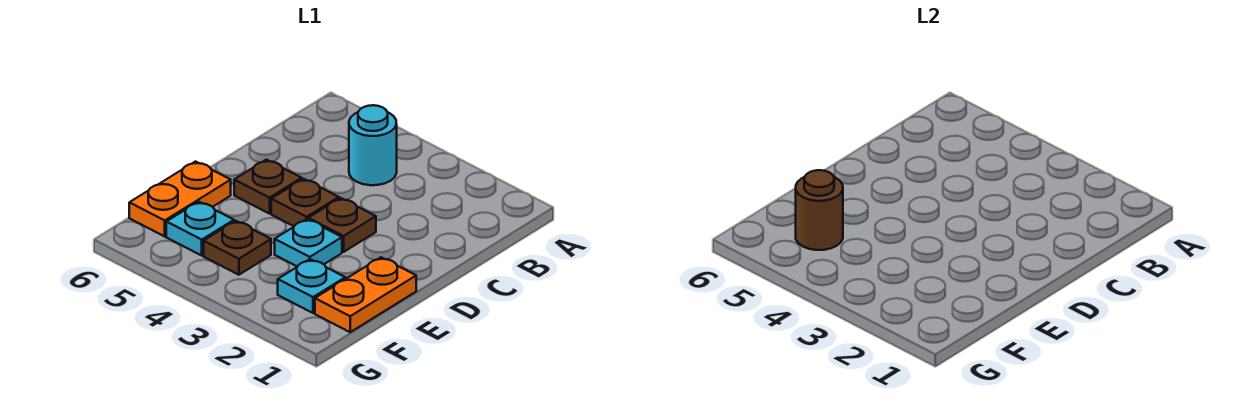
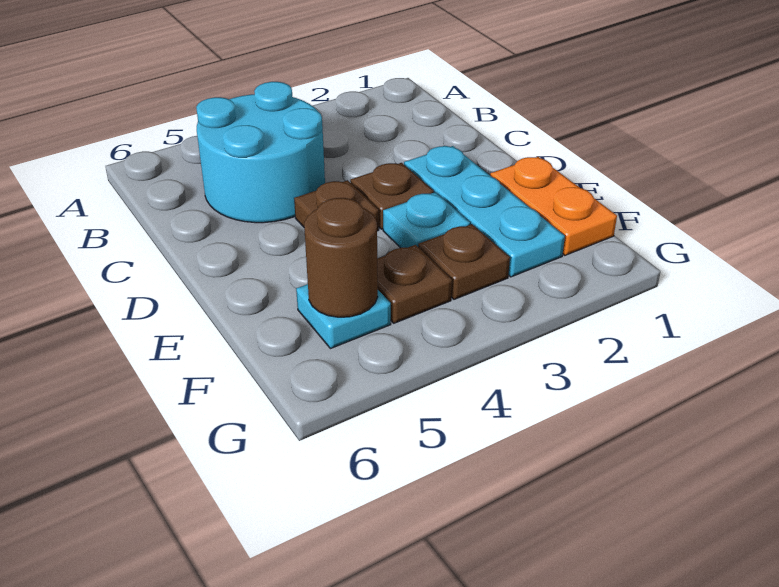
cyan 1x1 round brick [349,105,397,185] -> cyan 2x2 round brick [196,82,325,223]
brown 1x1 plate [234,160,302,214] -> brown 1x1 plate moved to [418,224,510,299]
orange 1x2 plate [129,162,231,236] -> none
cyan 1x1 plate [278,259,345,313] -> cyan 1x3 plate [404,146,565,277]

